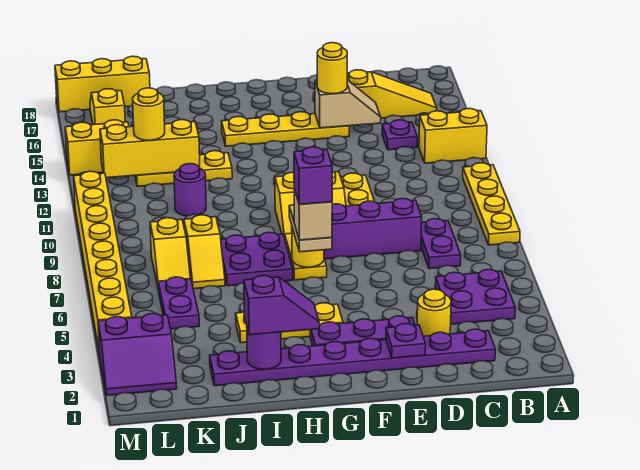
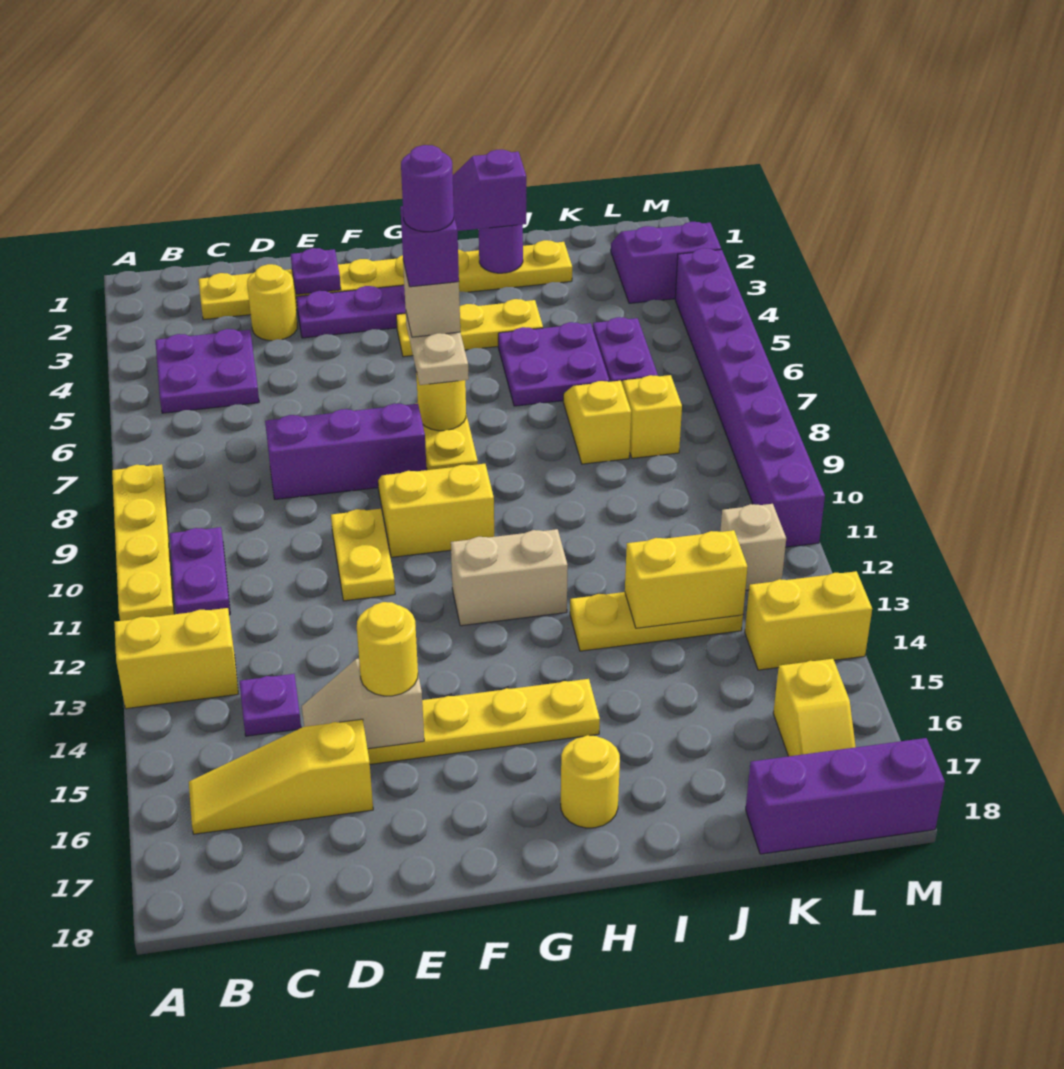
purple 1x8 plate [210,329,495,386] -> yellow 1x8 plate [199,240,572,320]
purple 1x2 plate [421,219,461,269] -> purple 1x2 plate moved to [170,527,230,615]
none -> tan 1x2 brick [451,529,568,626]
purple 2x2 plate [221,232,293,286] -> purple 2x2 plate moved to [498,322,609,406]
purple 1x1 round brick [174,164,206,216] -> purple 1x1 round brick moved to [401,145,454,232]
yellow 1x3 brick [100,120,200,178] -> yellow 1x2 brick [625,530,748,628]
yellow 1x1 round brick [133,88,165,140] -> yellow 1x1 round brick moved to [561,735,620,828]
yellow 1x3 brick [55,56,150,112] -> purple 1x3 brick [746,738,945,854]
none -> tan 1x1 brick [720,504,786,590]
yellow 1x8 brick [74,171,132,353] -> purple 1x8 brick [675,248,825,547]

